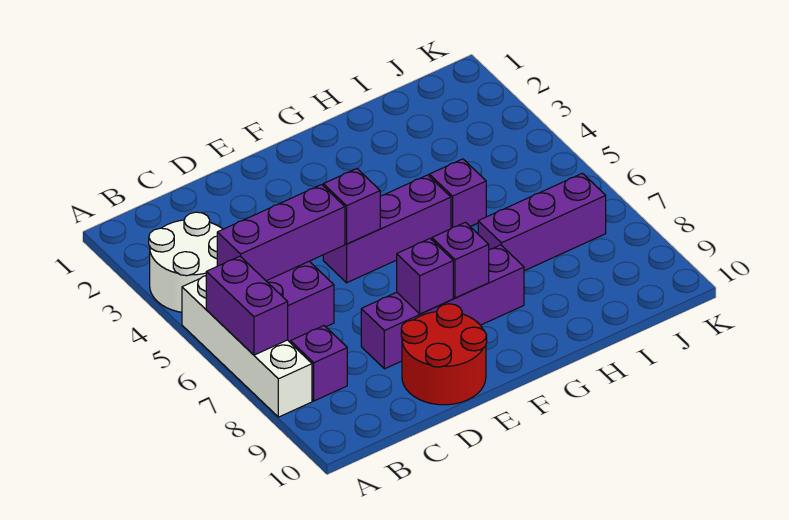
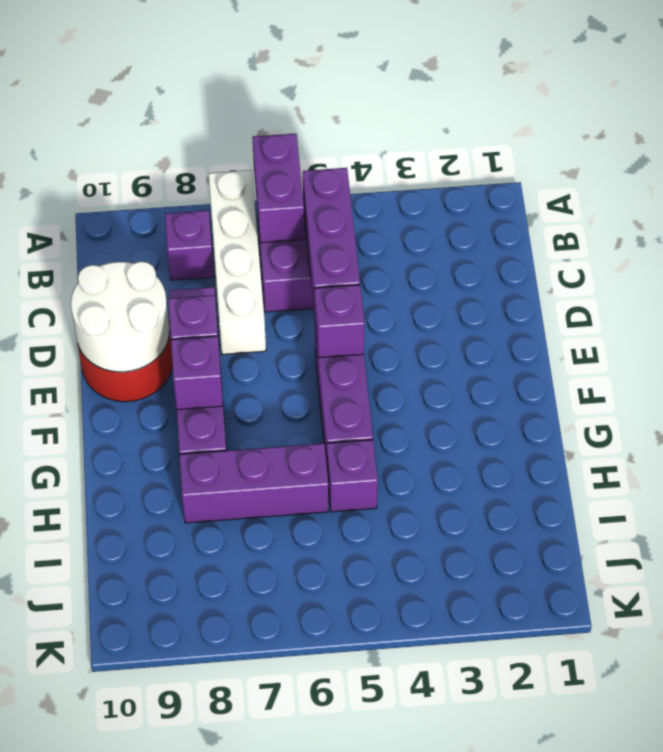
white 2x2 round brick [149,212,223,312] -> white 2x2 round brick moved to [71,262,170,372]
white 1x4 brick [182,276,312,417] -> white 1x4 brick turned to [208,170,266,354]
purple 1x2 brick [206,256,288,355] -> purple 1x2 brick turned to [252,134,304,243]
purple 1x3 brick [478,173,606,271] -> purple 1x3 brick turned to [179,443,328,523]

